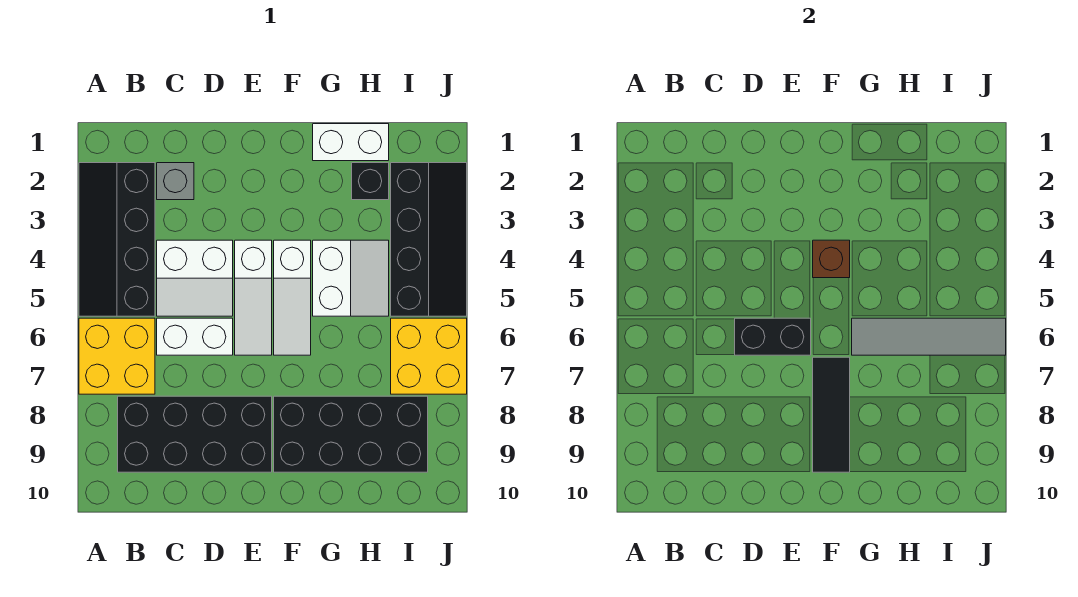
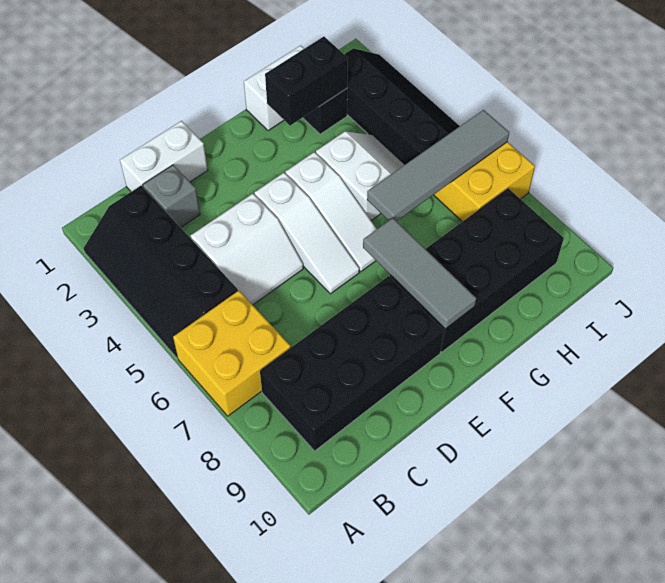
white 1x2 brick [157,318,233,355] -> white 1x2 brick moved to [120,121,208,192]
black 1x2 brick [735,318,811,355] -> black 1x2 brick moved to [265,37,348,125]
brown 1x1 brick [813,240,850,278] -> none
black 1x3 tile [813,357,850,472] -> grey 1x3 tile [363,218,476,329]

